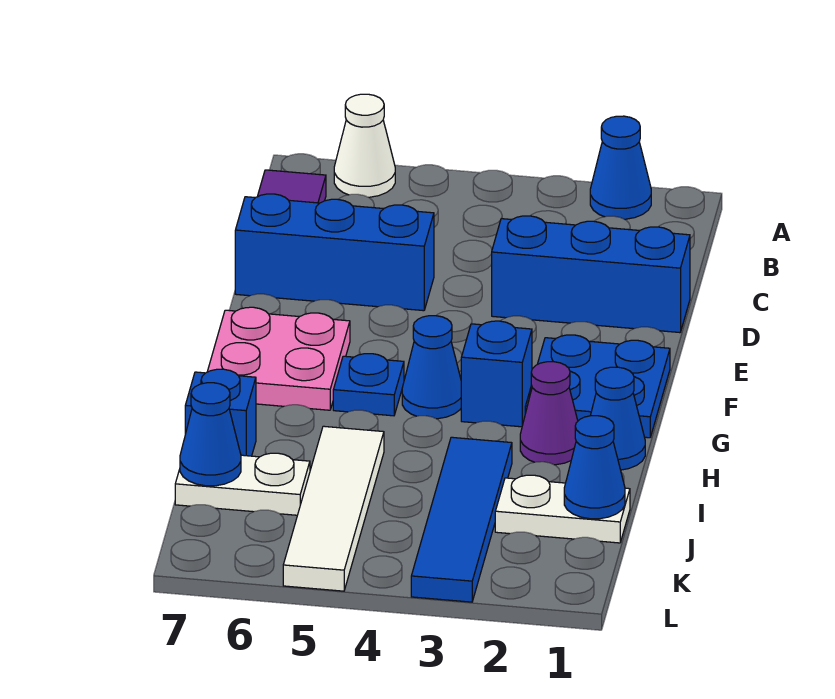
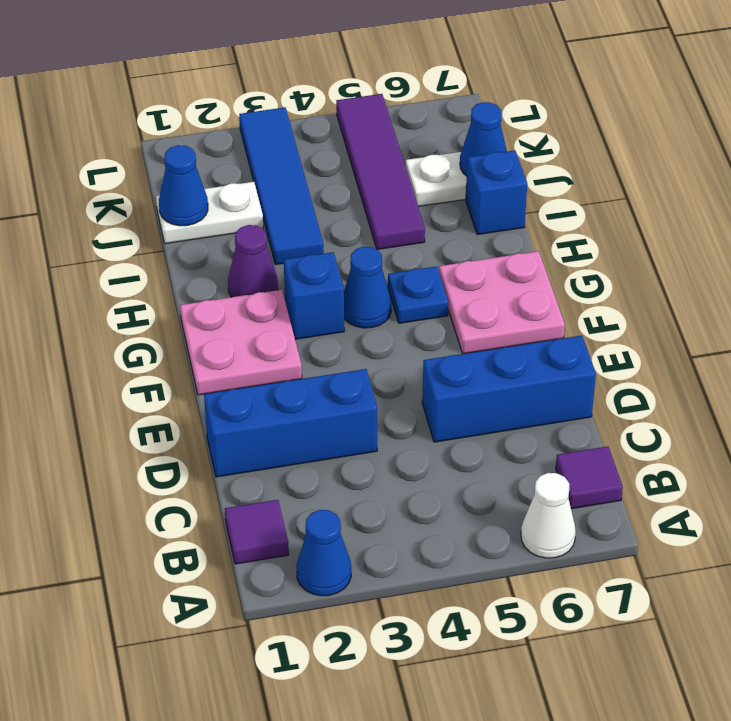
none -> purple 1x1 tile [225,500,289,564]
blue 2x2 plate [525,335,670,438] -> pink 2x2 plate [180,290,302,395]
blue 1x1 cone [591,367,645,470] -> none
white 1x4 tile [283,426,384,591] -> purple 1x4 tile [336,94,425,249]

